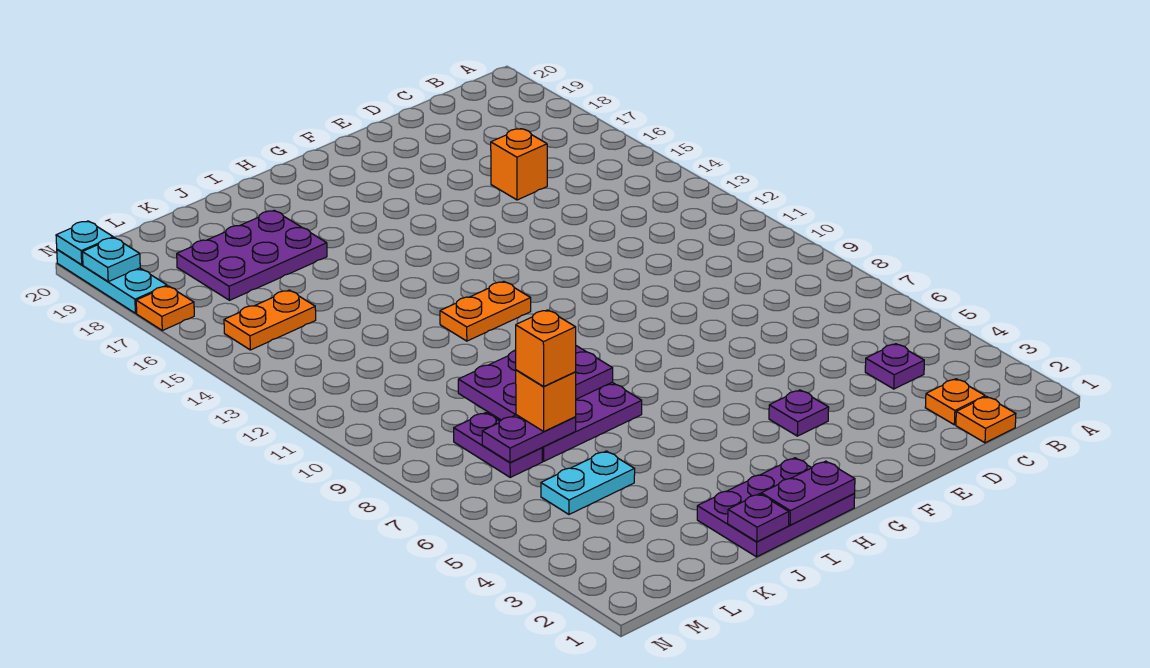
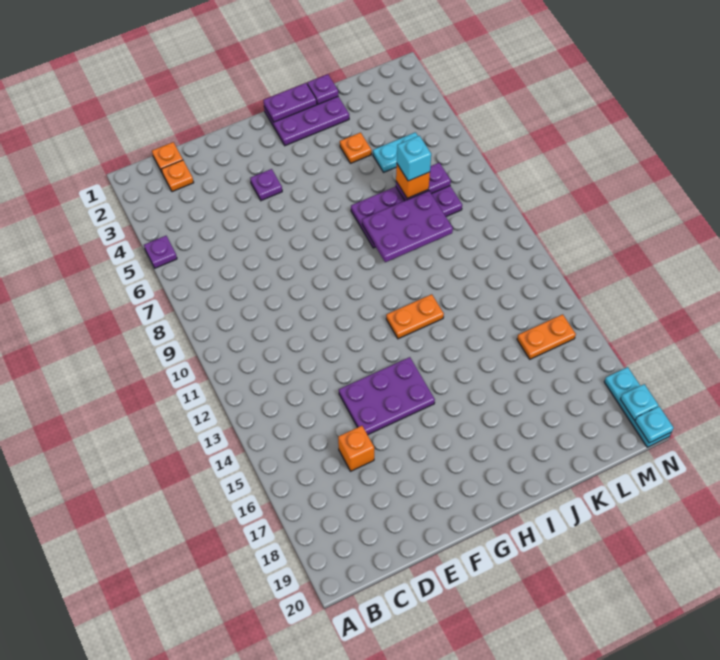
purple 1x1 plate [865,344,924,389] -> purple 1x1 plate moved to [144,236,177,268]
purple 2x3 plate [177,211,327,300] -> purple 2x3 plate moved to [339,357,435,435]
orange 1x1 brick [516,310,576,386] -> cyan 1x1 brick [397,136,431,181]
orange 1x1 plate [136,286,194,330] -> orange 1x1 plate moved to [340,133,371,163]

